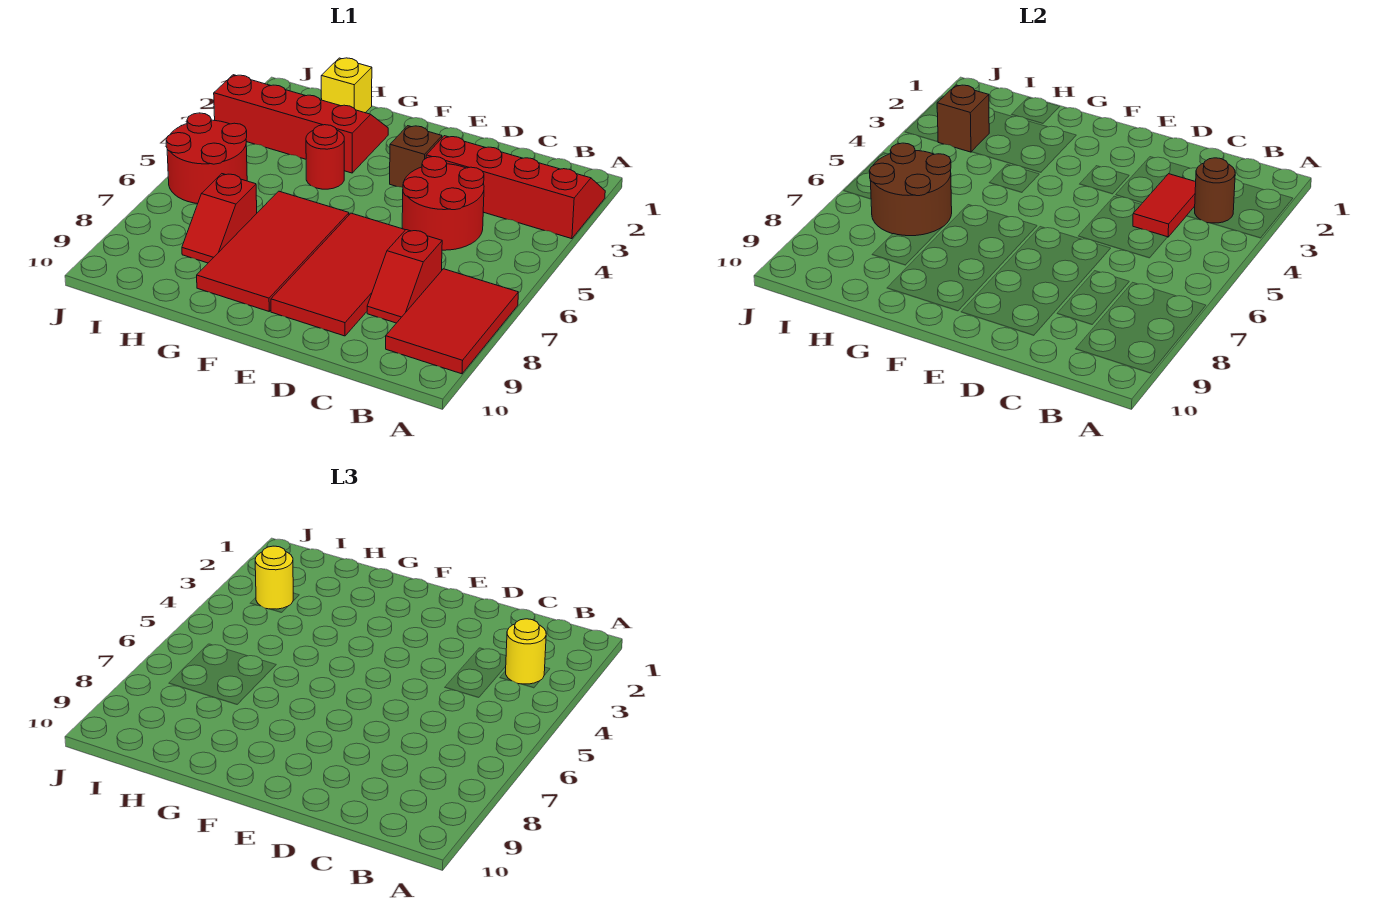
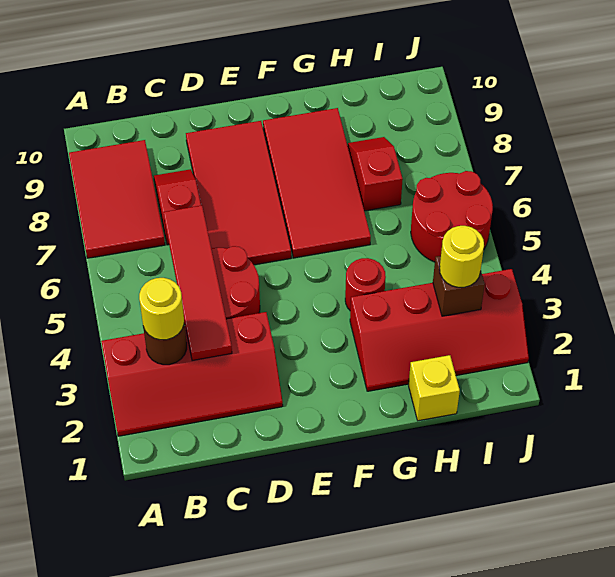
red 1x2 tile [1133,174,1196,237] -> red 1x4 tile [163,205,232,361]
brown 1x1 brick [390,126,442,187] -> none
brown 2x2 round brick [869,143,952,236] -> none

